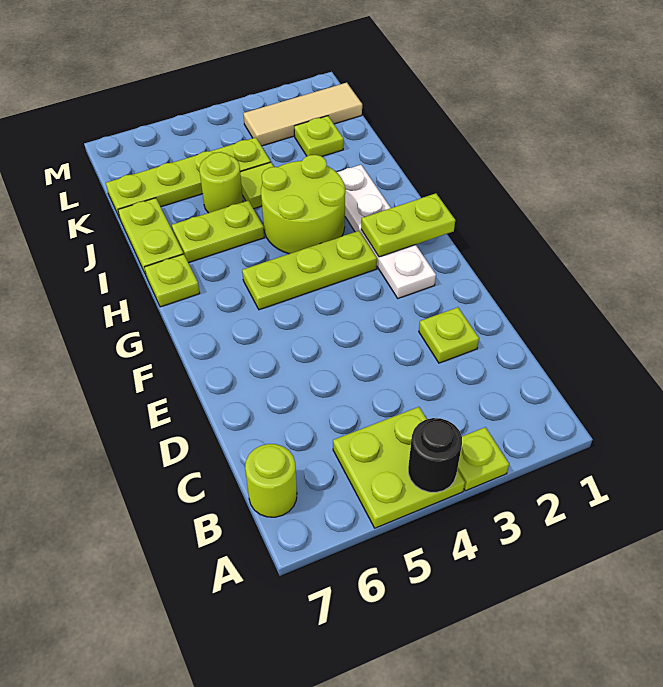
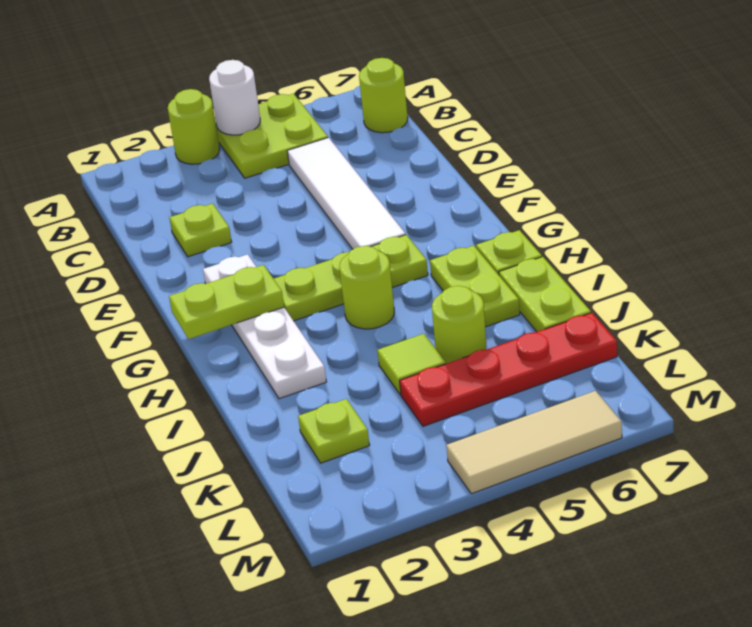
lime 1x1 plate [457,427,509,491] -> lime 1x1 round brick [168,89,220,164]
black 1x1 round brick [408,418,462,492] -> white 1x1 round brick [209,60,260,135]
none -> white 1x4 tile [287,138,406,249]
lime 2x2 round brick [261,155,345,254] -> lime 1x1 round brick [339,246,394,329]
lime 1x2 plate [172,200,264,263] -> lime 1x2 plate turned to [430,246,520,327]
lime 1x4 plate [106,137,270,218] -> red 1x4 plate [400,313,617,426]
tan 1x3 tile [243,83,362,146] -> tan 1x3 tile moved to [446,391,622,494]

